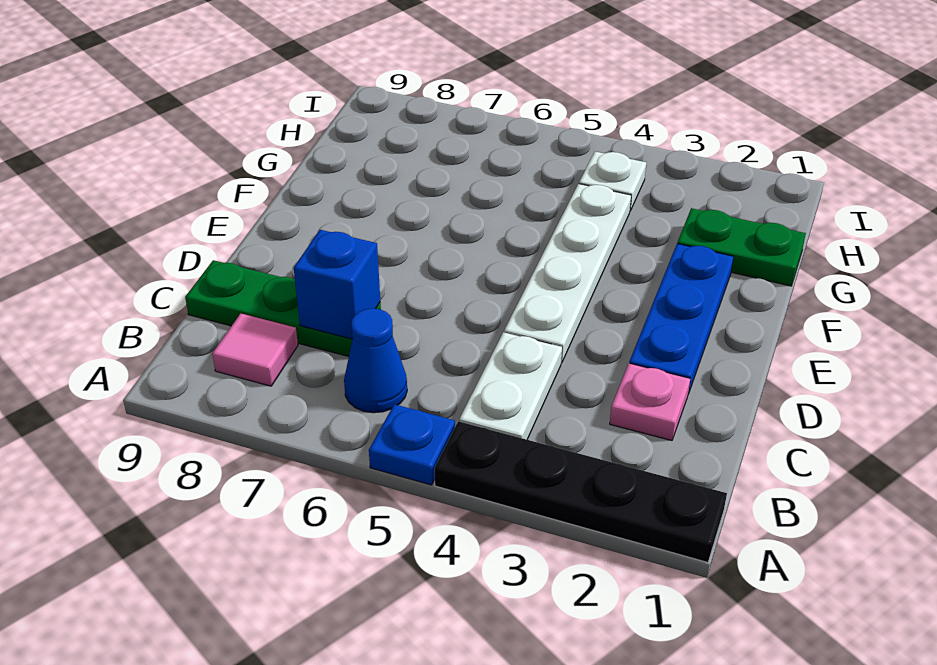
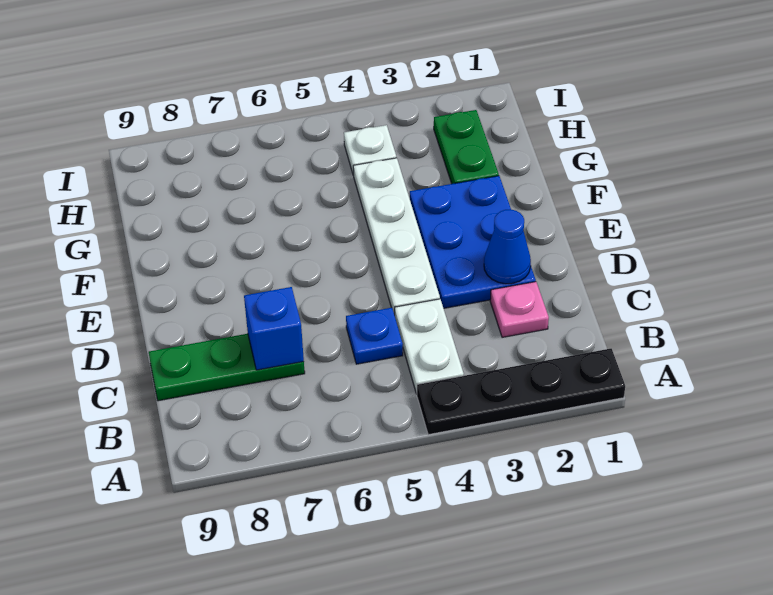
blue 1x1 plate [369,404,455,485] -> blue 1x1 plate moved to [346,308,403,364]
blue 1x1 cone [344,308,407,413] -> blue 1x1 cone moved to [484,209,531,284]
pink 1x1 tile [212,314,298,386] -> none
blue 1x3 plate [629,244,733,394] -> blue 2x3 plate [410,176,536,308]
green 1x2 plate [677,208,806,286] -> green 1x2 plate turned to [434,110,499,184]

